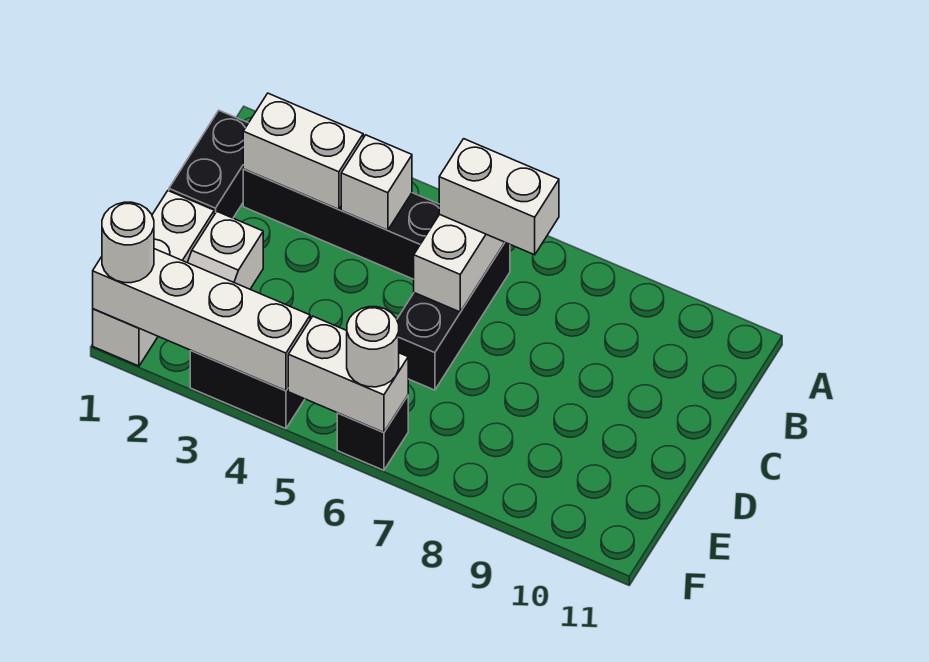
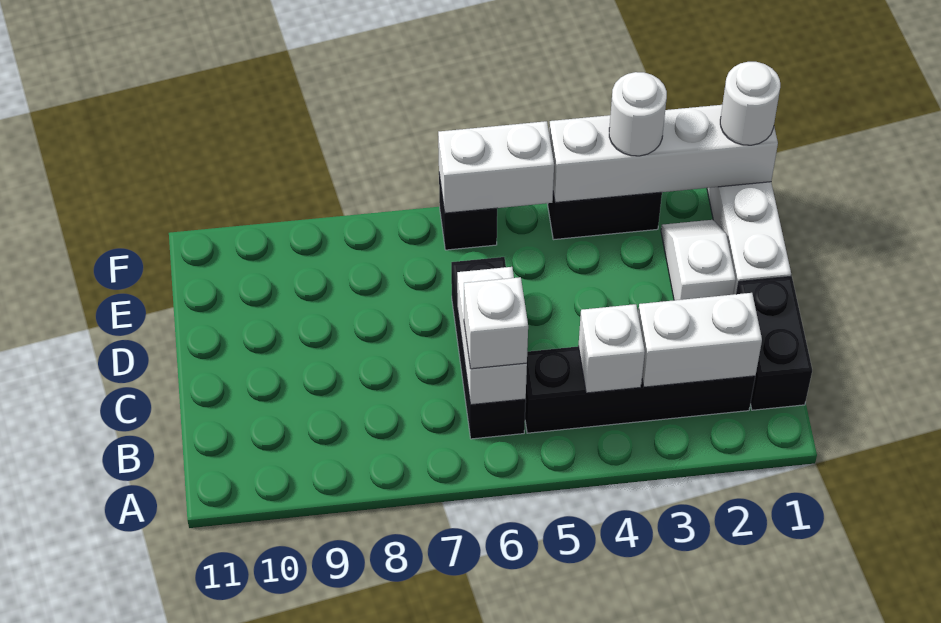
white 1x2 brick [439,139,559,255] -> white 1x1 brick [464,277,528,369]
white 1x1 round brick [347,307,399,387] -> white 1x1 round brick moved to [609,72,667,156]

